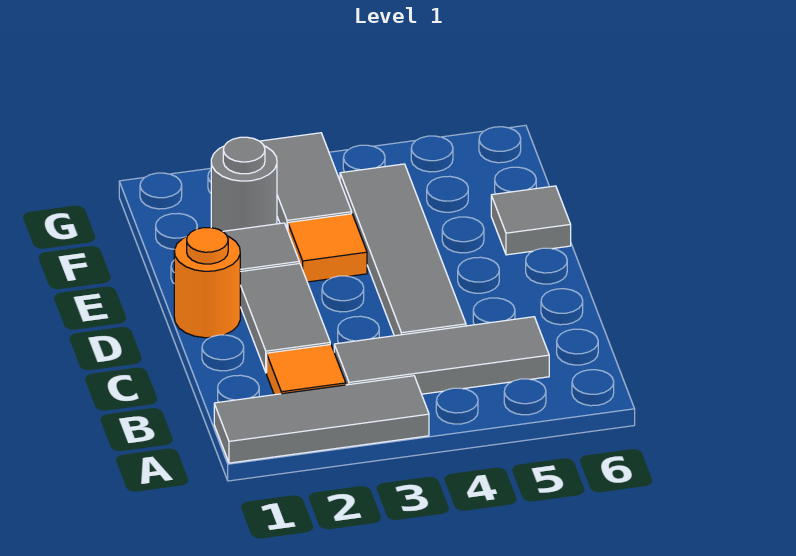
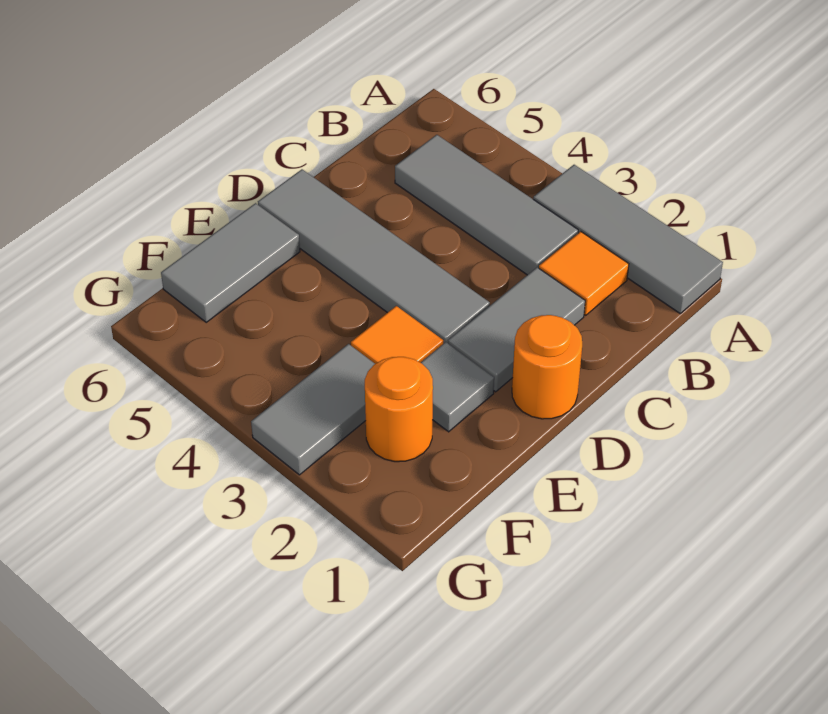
grey 1x4 tile [340,164,466,336] -> grey 1x4 tile turned to [258,169,490,344]
grey 1x1 tile [491,186,571,255] -> grey 1x2 tile [161,203,300,322]
grey 1x1 round brick [211,137,277,231] -> orange 1x1 round brick [365,357,433,462]

